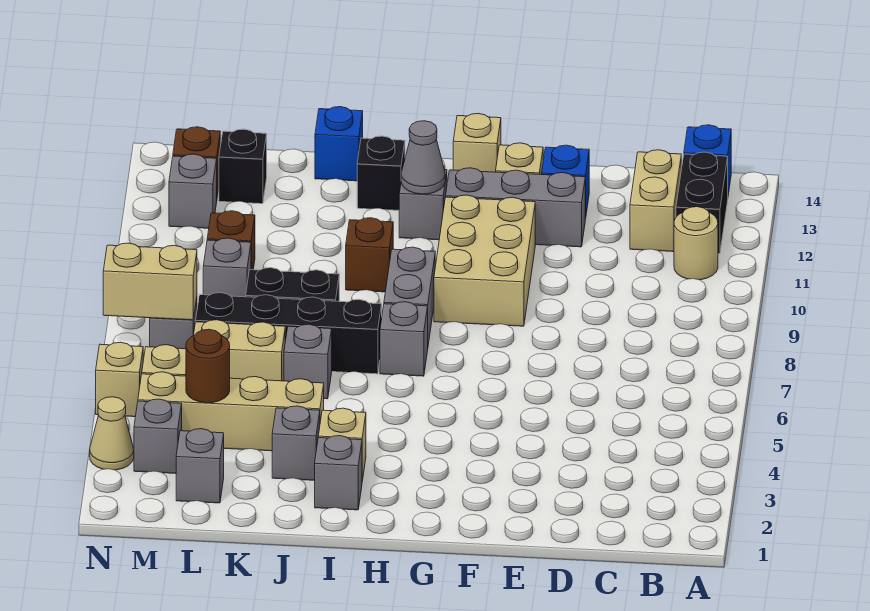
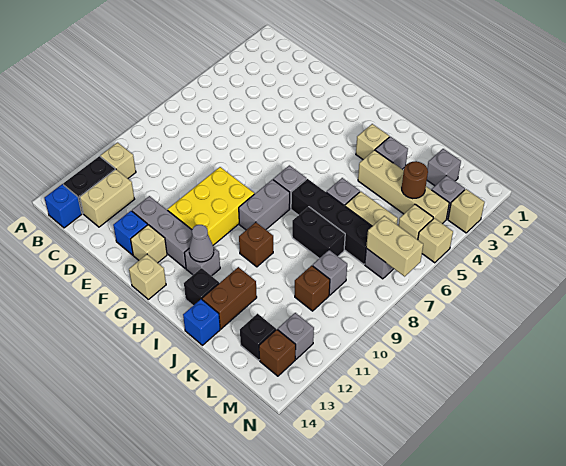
tan 1x1 round brick [674,207,718,280] -> tan 1x1 brick [101,143,136,178]
tan 2x3 brick [434,195,535,326] -> yellow 2x3 brick [168,167,254,245]
grey 1x1 brick [315,436,362,510] -> none
none -> brown 1x2 brick [202,267,257,329]
tan 1x1 cone [90,397,134,470] -> tan 1x1 brick [448,189,485,233]

